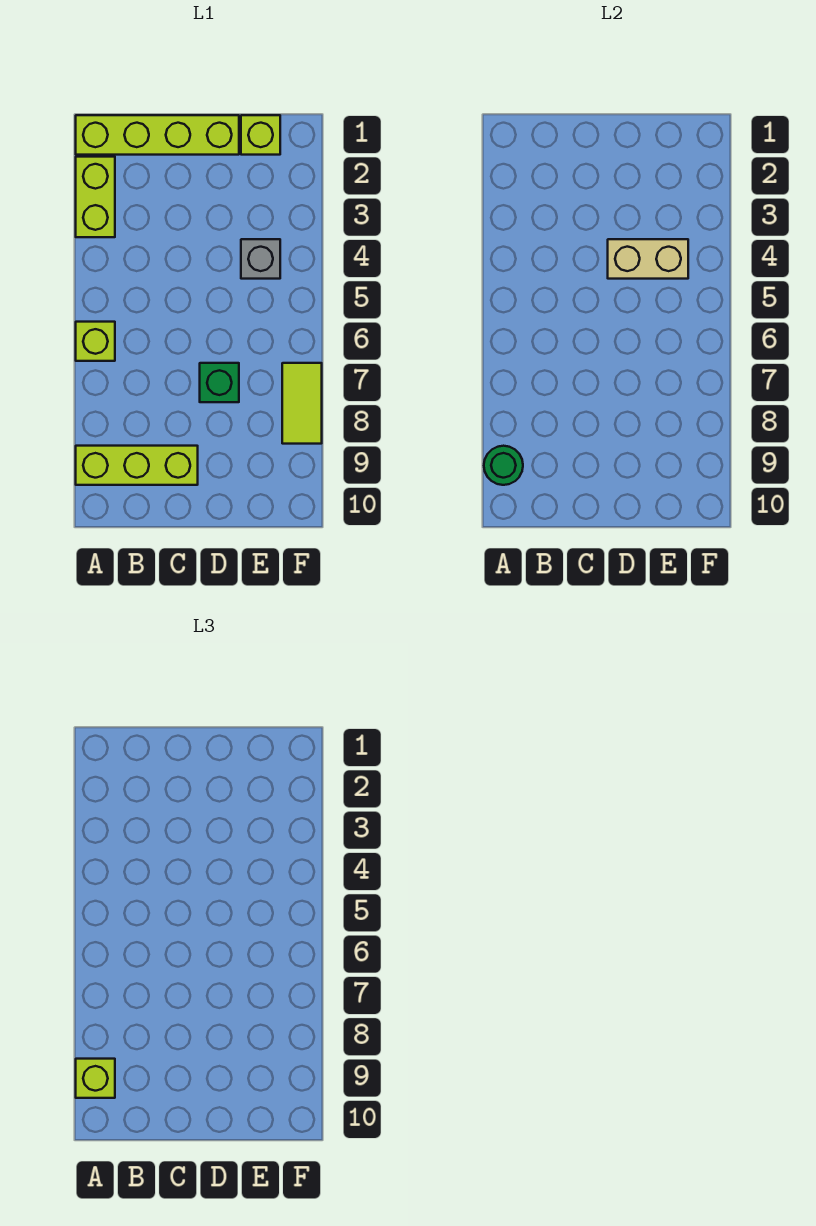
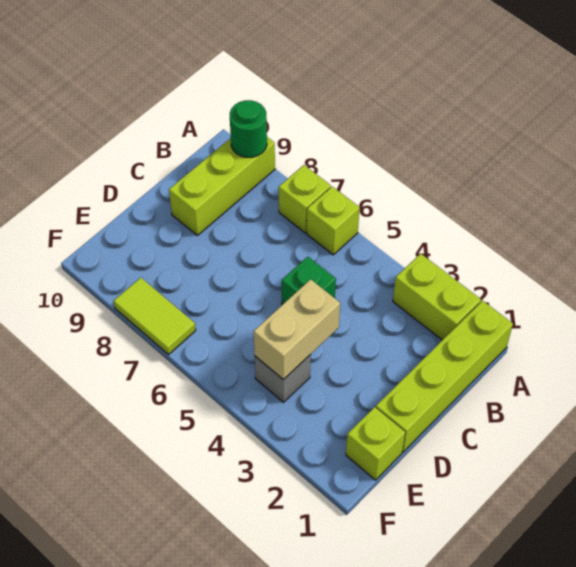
lime 1x1 brick [76,1059,115,1098] -> lime 1x1 brick moved to [279,165,331,233]
green 1x1 brick [200,363,239,402] -> green 1x1 brick moved to [282,257,336,305]

